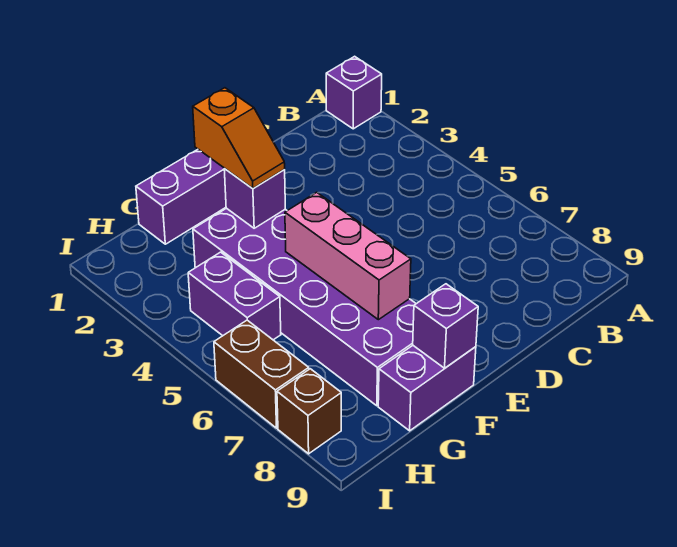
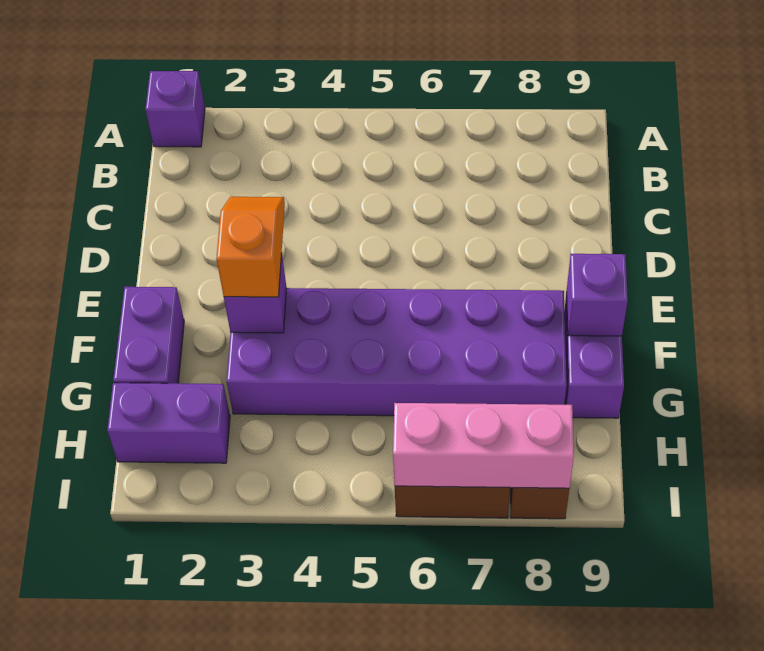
orange 1x2 slope [193,88,285,189] -> orange 1x2 slope turned to [216,197,285,297]
pink 1x3 brick [285,192,411,320] -> pink 1x3 brick moved to [393,403,574,488]
purple 1x2 brick [188,252,281,340] -> purple 1x2 brick moved to [107,383,230,463]

